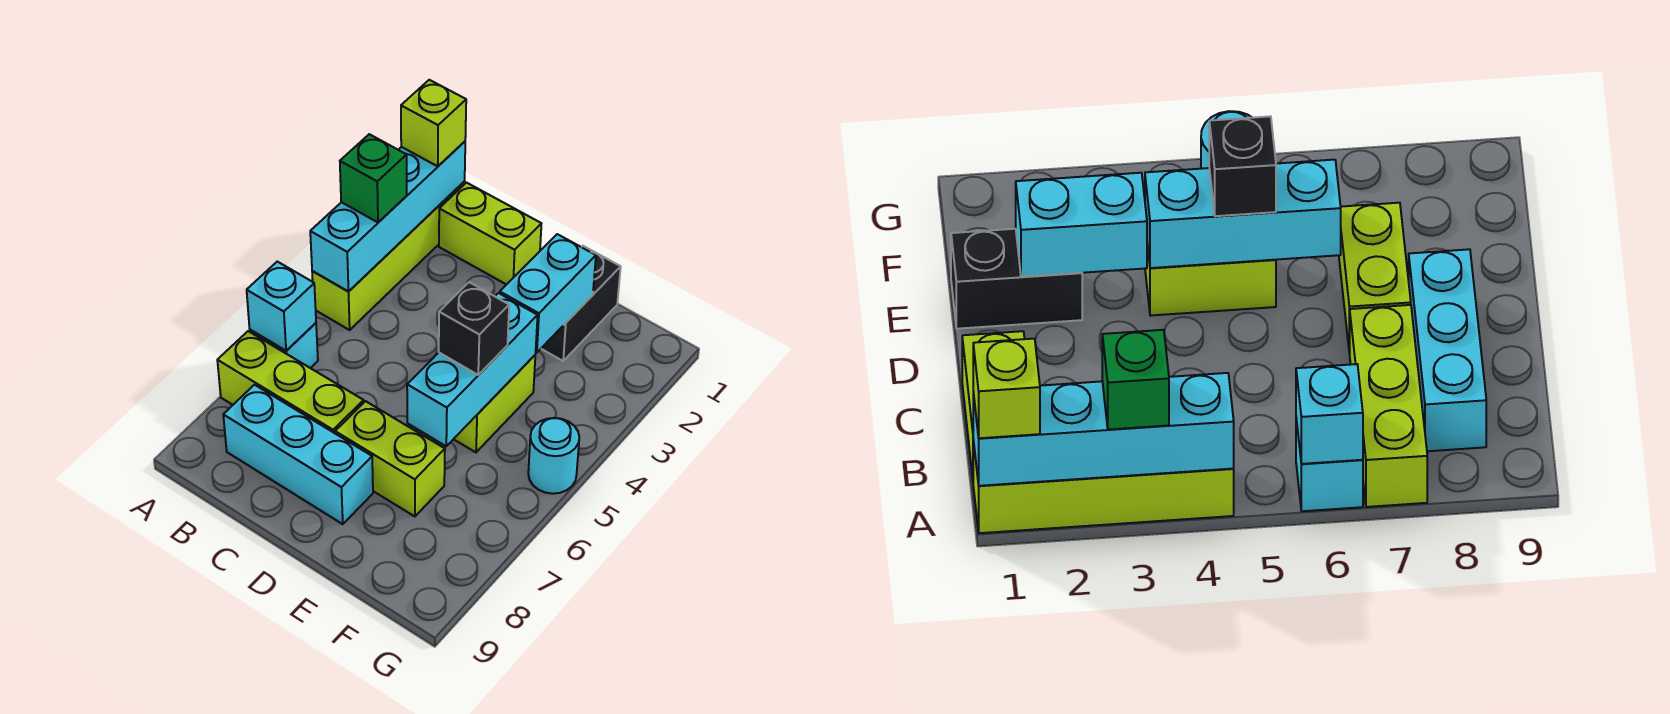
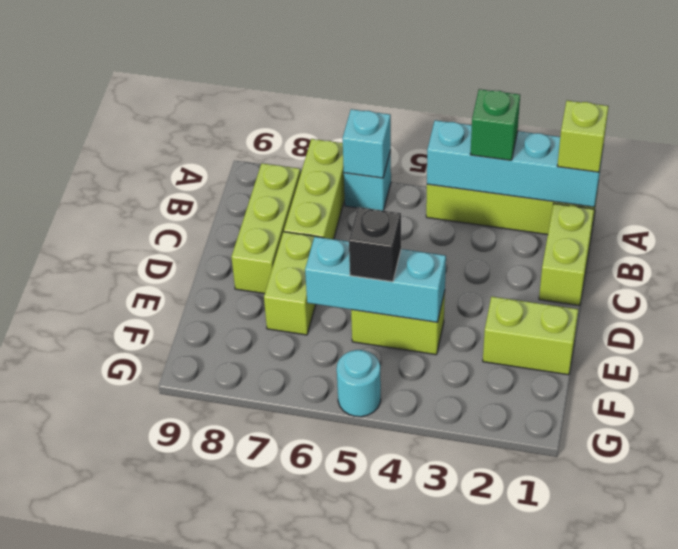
cyan 1x3 brick [223,385,373,524] -> lime 1x3 brick [232,163,301,294]
black 1x2 brick [541,246,621,361] -> lime 1x2 brick [483,297,578,375]
cyan 1x2 brick [500,234,596,353] -> none

